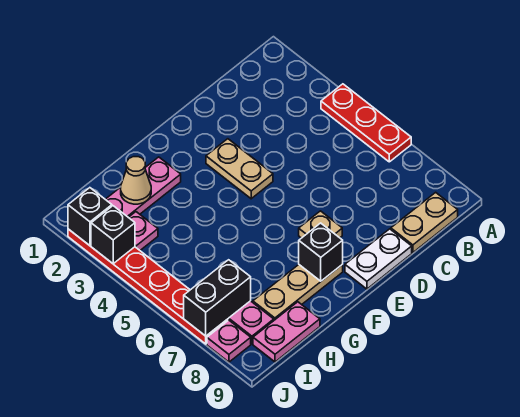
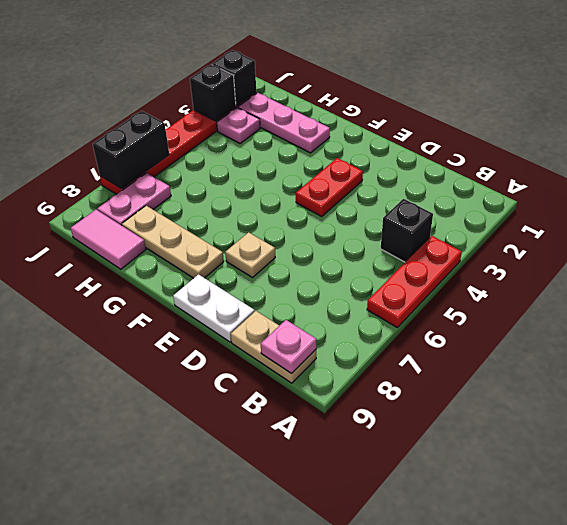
tan 1x2 plate [206,139,273,199] -> red 1x2 plate [296,158,363,216]
black 1x1 brick [299,223,343,281] -> black 1x1 brick moved to [381,199,433,262]
tan 1x1 cone [121,157,151,204] -> none
pink 1x2 plate [253,302,320,362] -> pink 1x2 tile [71,210,146,269]
black 1x2 brick [184,260,251,336] -> black 1x2 brick turned to [93,111,169,189]
pink 1x1 plate [207,320,251,362] -> pink 1x1 plate moved to [261,320,316,374]

